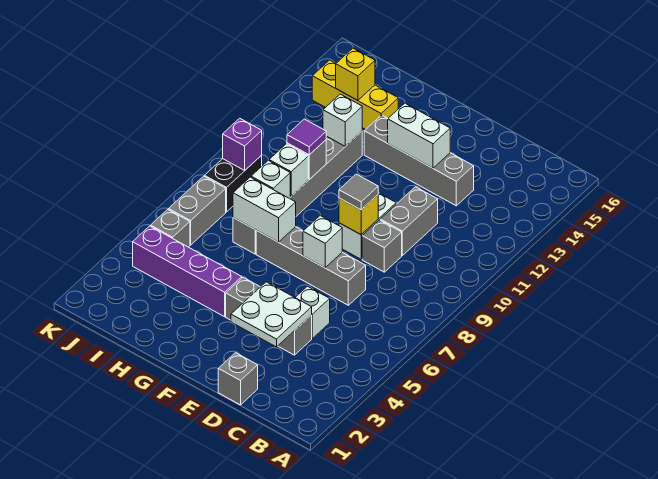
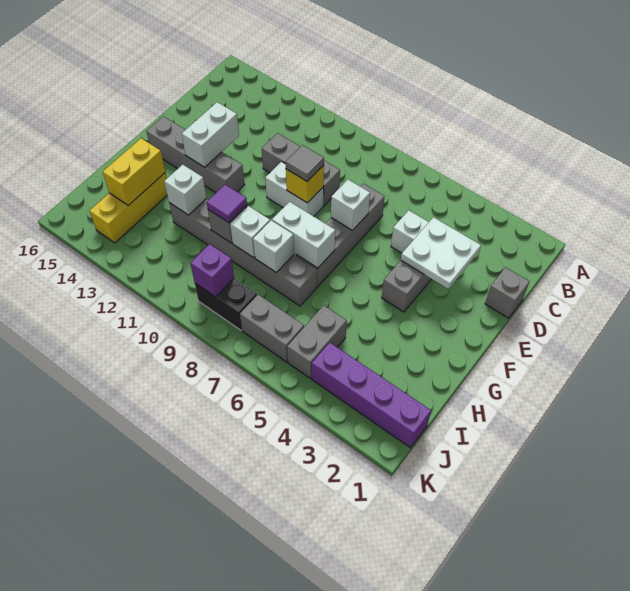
grey 1x4 brick [364,115,474,206] -> grey 1x4 brick turned to [146,116,245,193]
purple 1x4 brick [133,226,242,317] -> purple 1x4 brick turned to [312,342,431,448]
white 1x2 brick [233,177,296,242] -> white 1x2 brick turned to [272,202,335,268]
yellow 1x1 brick [336,48,375,100] -> yellow 1x2 brick [103,138,165,205]
grey 1x1 brick [151,209,190,247] -> grey 1x2 brick [287,305,347,378]

